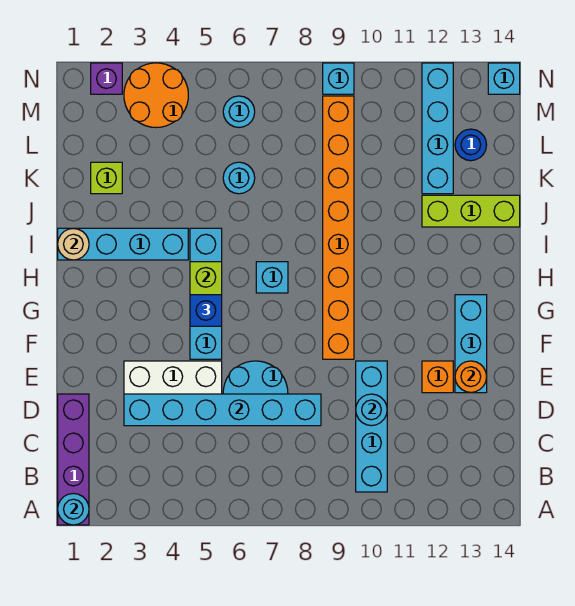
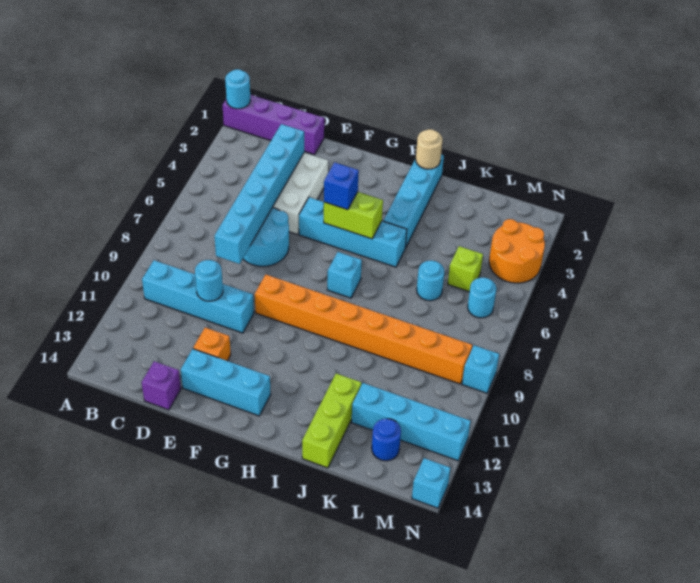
orange 1x1 round brick [455,361,487,392] -> none
lime 1x1 brick [91,162,122,194] -> lime 1x1 brick moved to [448,246,483,292]
purple 1x1 brick [91,63,122,94] -> purple 1x1 brick moved to [142,361,181,410]

